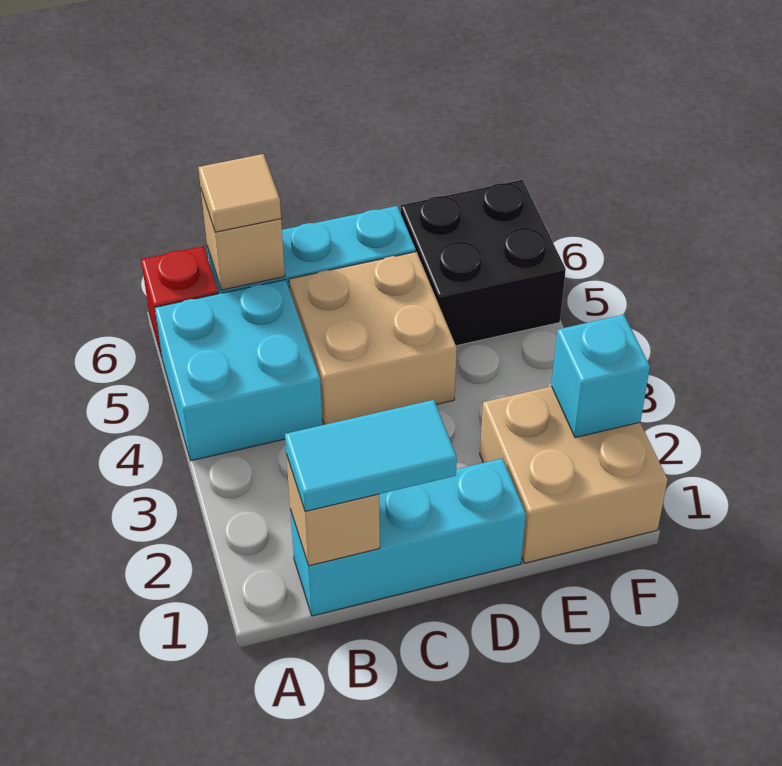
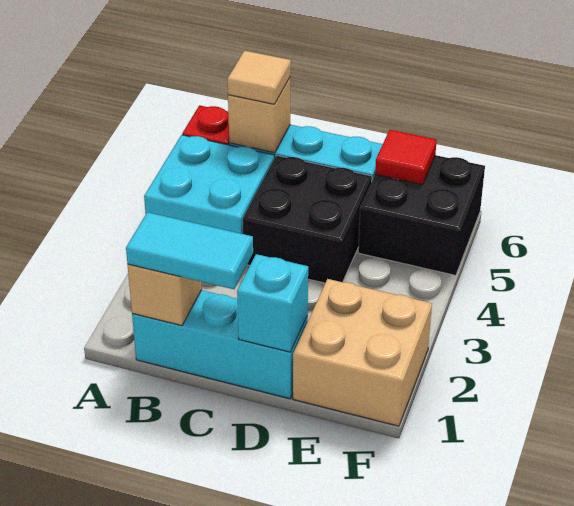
tan 2x2 brick [289,252,457,425] -> black 2x2 brick [243,156,372,283]
none -> red 1x1 tile [375,130,437,185]
cyan 1x1 brick [551,315,650,438] -> cyan 1x1 brick moved to [237,254,308,352]

